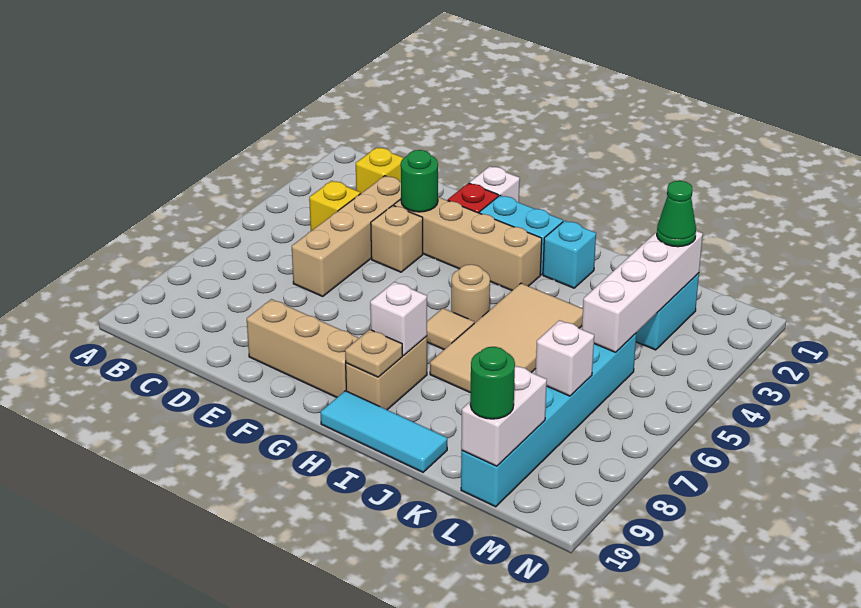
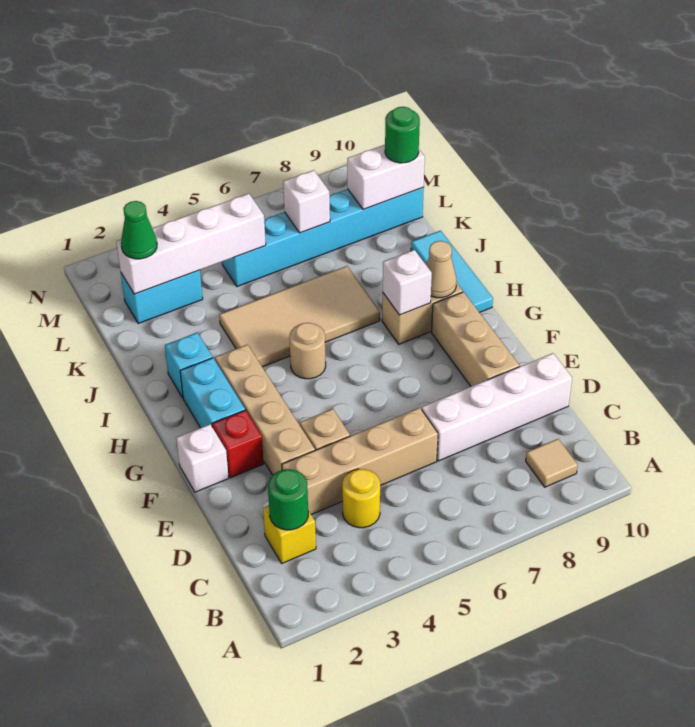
yellow 1x1 brick [309,181,361,231] -> yellow 1x1 round brick [342,469,380,528]
none -> white 1x4 brick [422,353,572,461]
green 1x1 round brick [401,150,438,212] -> green 1x1 round brick moved to [268,469,308,530]
tan 1x1 tile [427,308,474,349] -> tan 1x1 tile moved to [526,439,578,487]
tan 1x1 plate [345,330,402,377] -> tan 1x1 cone [426,241,457,298]

